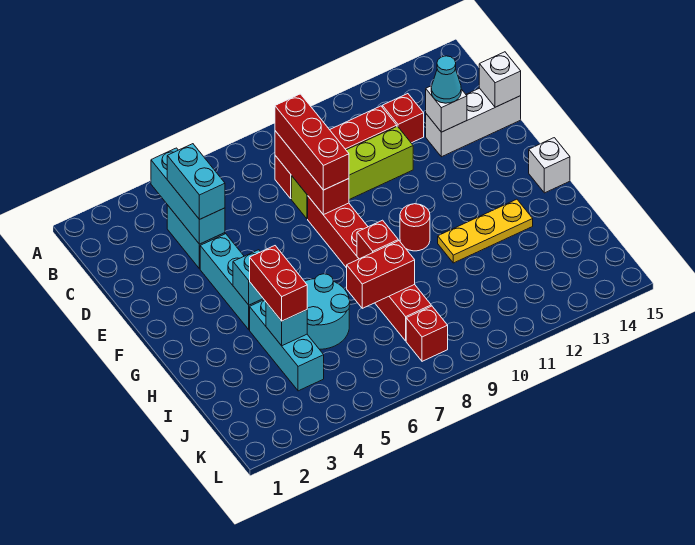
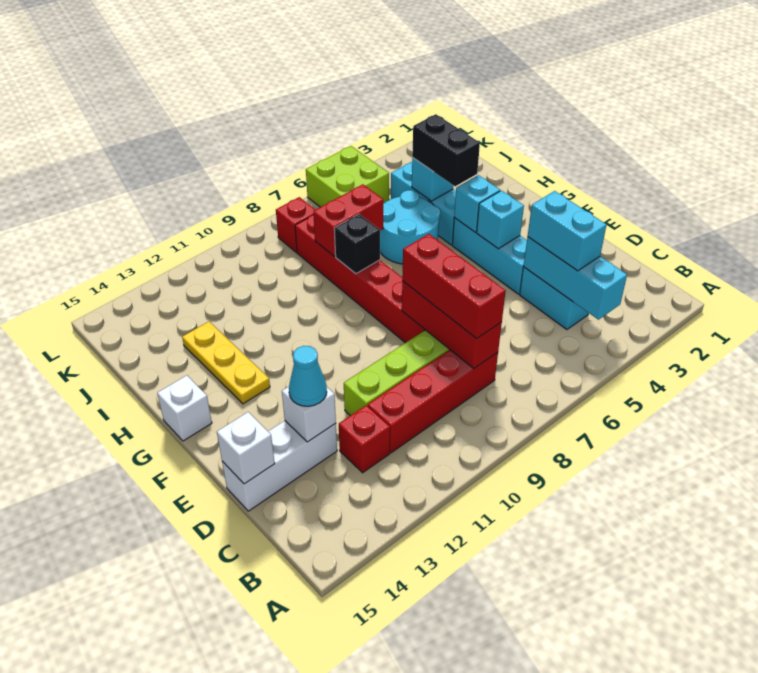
none -> cyan 1x1 brick [477,191,524,249]
red 1x1 round brick [400,204,430,251] -> none
red 1x2 brick [250,246,307,321] -> black 1x2 brick [412,114,480,186]
red 1x1 brick [357,220,398,259] -> black 1x1 brick [334,214,380,274]
yellow 1x3 plate [438,199,533,263] -> yellow 1x3 plate turned to [182,322,270,404]
none -> lime 2x2 brick [306,146,389,207]

